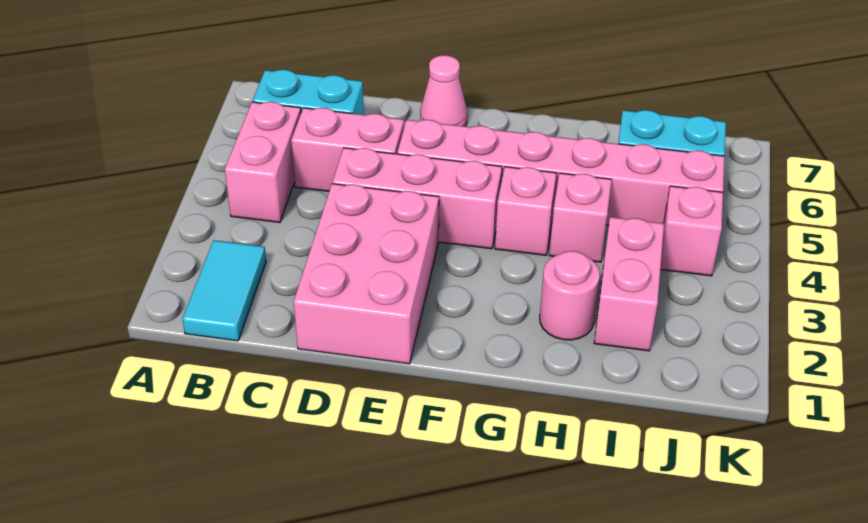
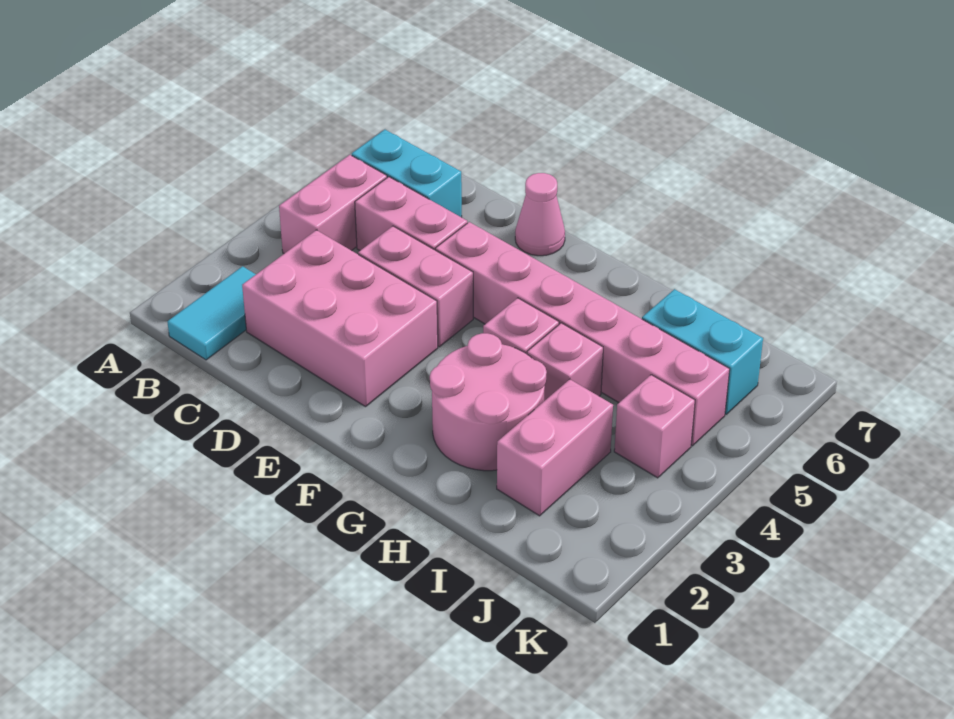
pink 2x3 brick [294,184,439,364] -> pink 2x3 brick turned to [242,230,438,407]
pink 1x3 brick [332,148,502,249] -> pink 1x2 brick [358,226,473,347]
pink 1x1 round brick [540,251,600,340] -> pink 2x2 round brick [430,333,547,471]

